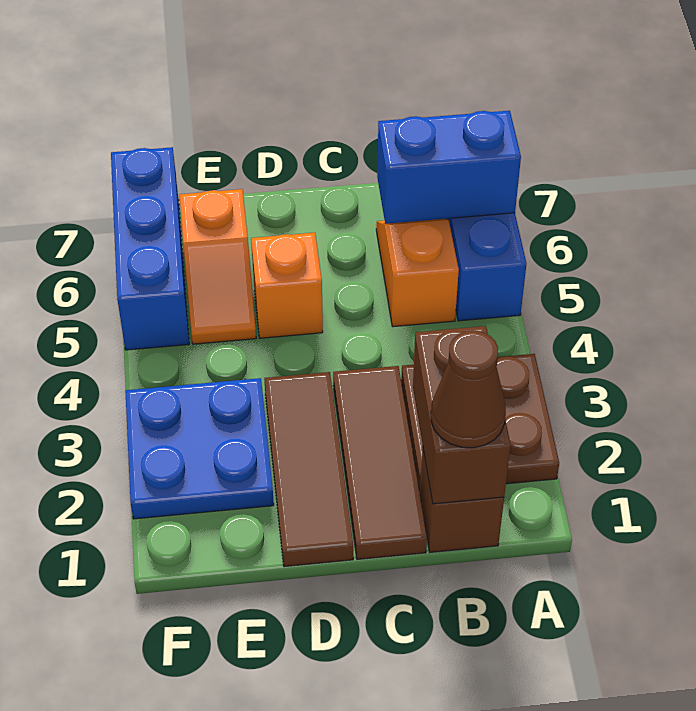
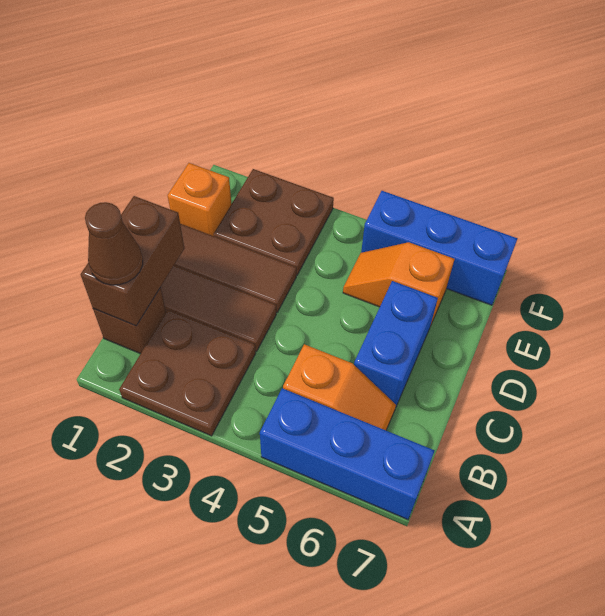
blue 1x2 brick [377,111,521,224] -> blue 1x2 brick moved to [354,281,438,406]
brown 1x2 brick [413,326,511,504] -> brown 1x2 brick turned to [81,196,185,326]
orange 1x1 brick [251,233,323,338] -> orange 1x1 brick moved to [168,163,231,236]
blue 2x2 plate [125,378,274,519] -> brown 2x2 plate [213,169,334,275]

